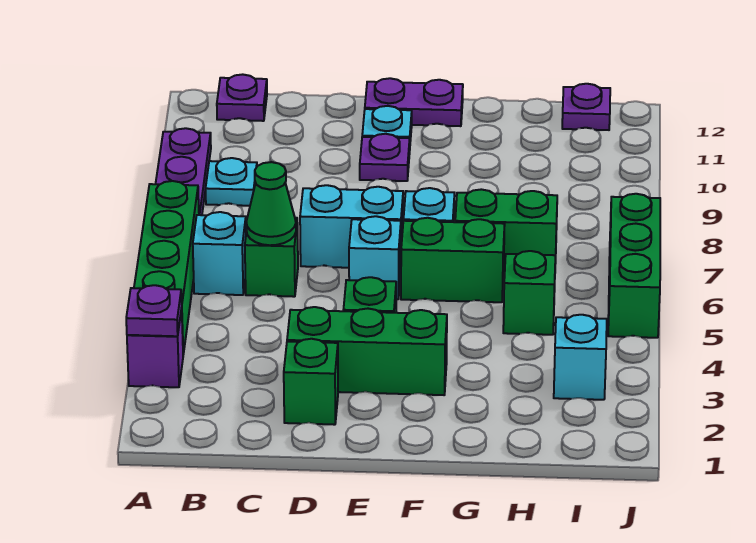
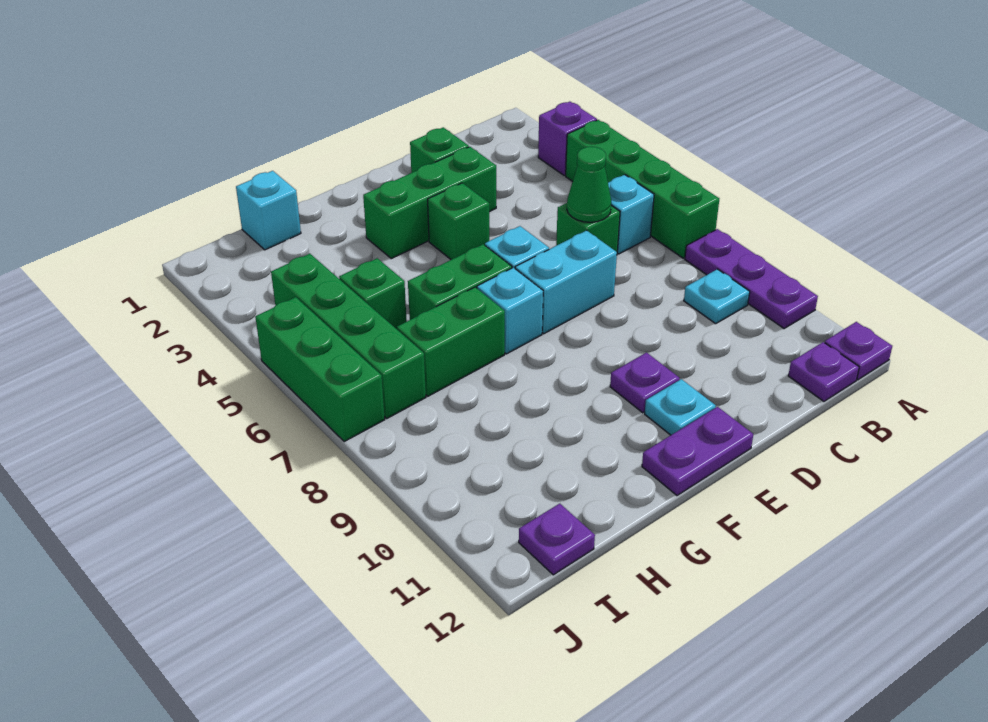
purple 1x1 plate [126,285,182,336] -> purple 1x1 plate moved to [825,322,892,380]
cyan 1x1 brick [554,315,607,400] -> cyan 1x1 brick moved to [236,171,301,250]
none -> green 1x4 brick [271,254,426,418]

